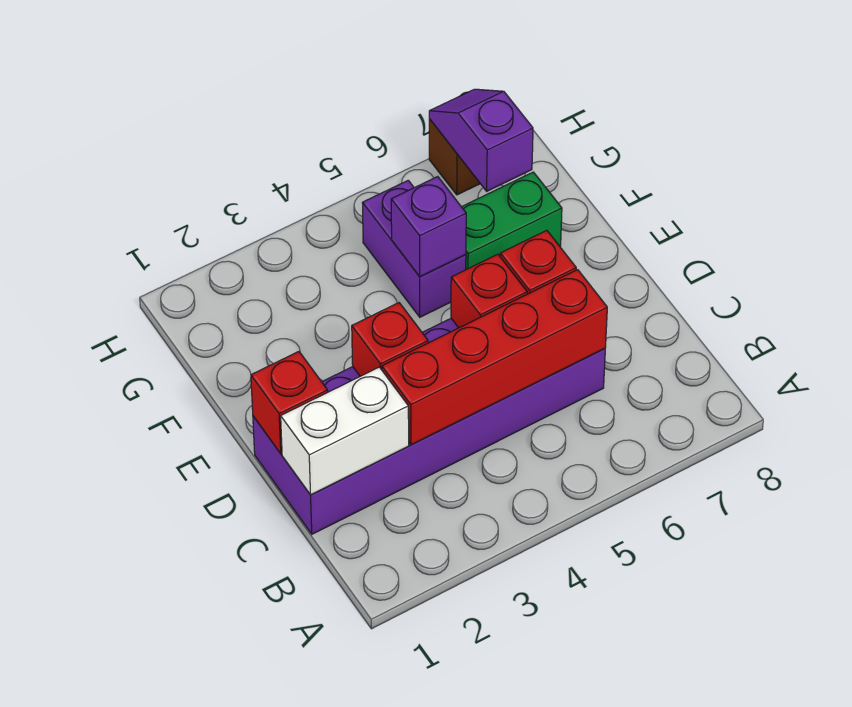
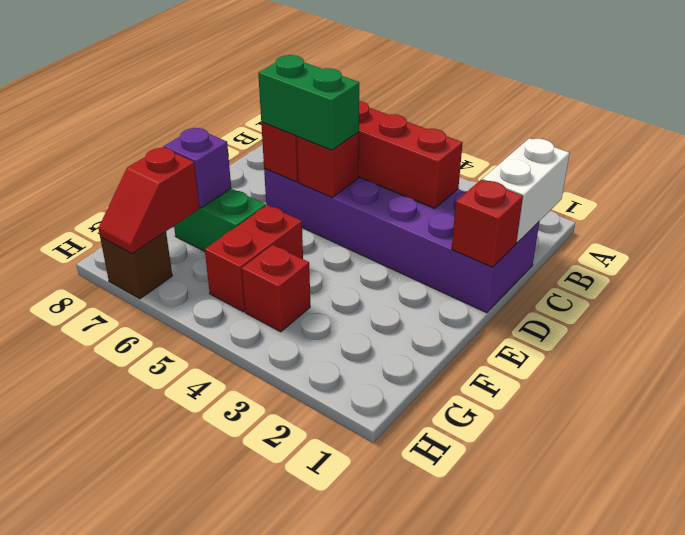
white 1x2 brick [281,367,409,495] -> white 1x2 brick turned to [482,138,570,242]
red 1x1 brick [352,303,428,376] -> red 1x1 brick moved to [242,245,310,332]
none -> green 1x2 brick [258,55,359,150]
purple 1x2 brick [363,180,466,317] -> red 1x2 brick [205,205,303,312]
purple 1x1 brick [391,177,466,277] -> purple 1x1 brick moved to [163,128,231,208]
purple 1x2 slope [429,89,533,191] -> red 1x2 slope [98,147,200,254]

